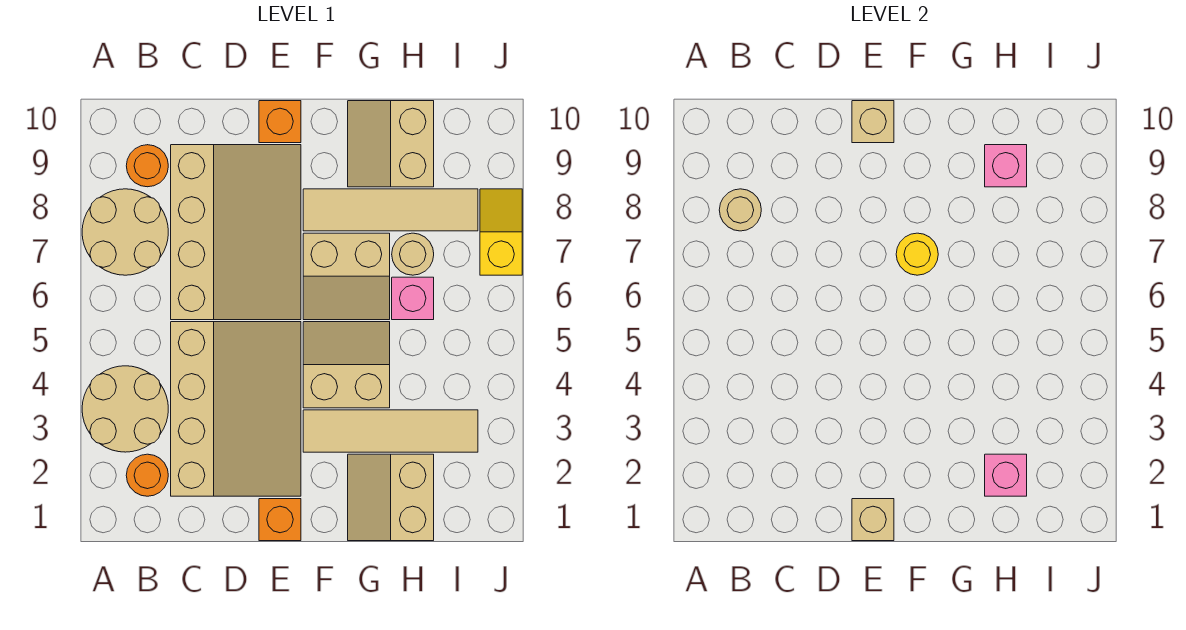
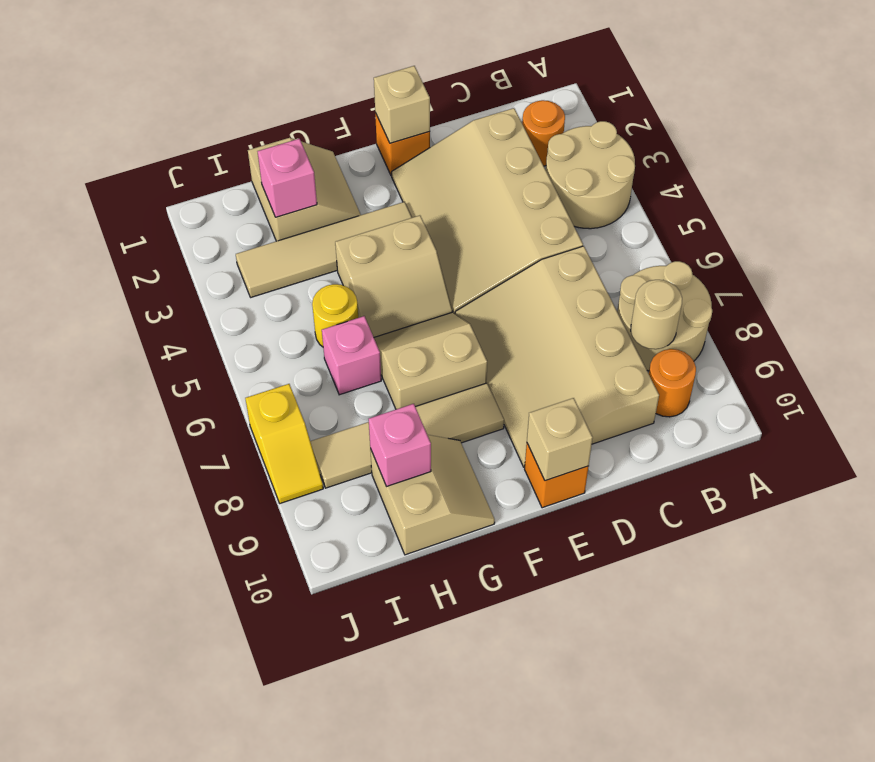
yellow 1x1 round brick [896,233,938,275] -> yellow 1x1 round brick moved to [312,284,358,347]
tan 1x1 round brick [392,233,434,275] -> none

